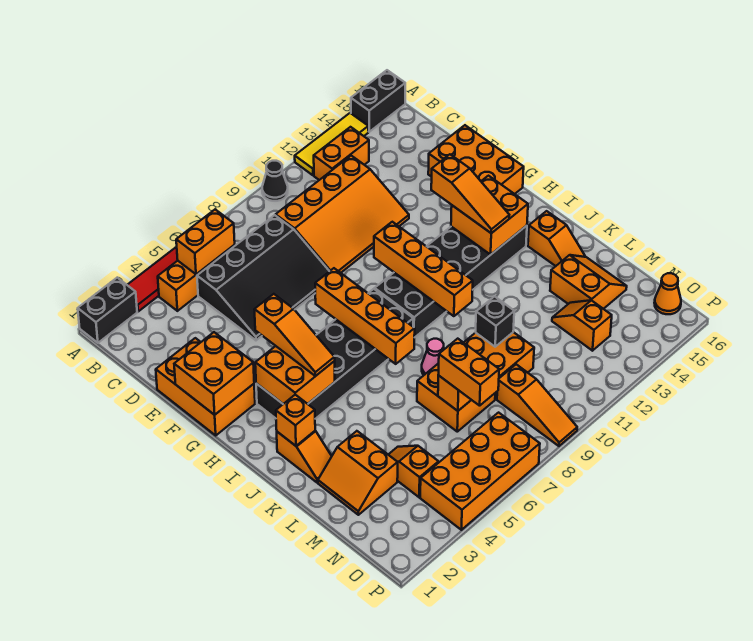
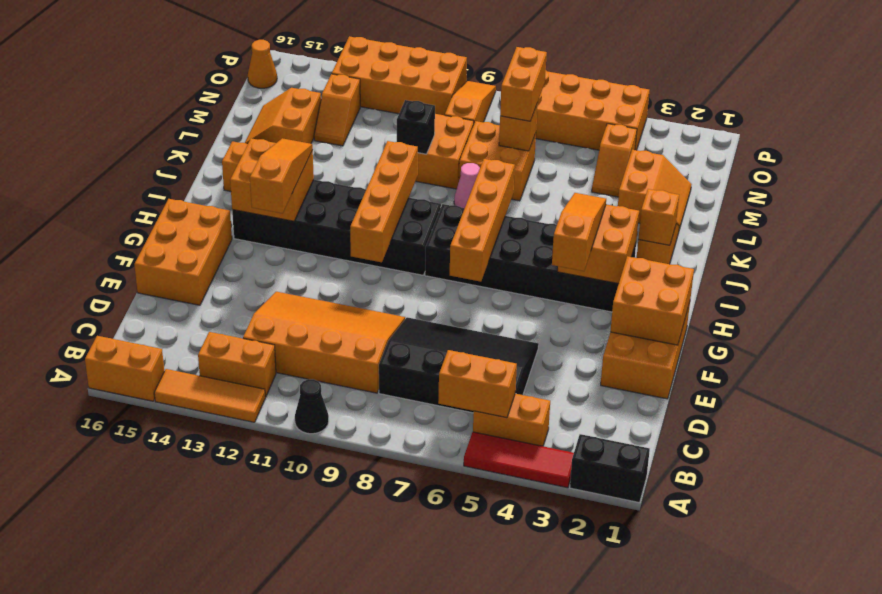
yellow 1x3 tile [295,113,368,175] -> orange 1x3 tile [154,369,265,422]
black 1x2 brick [351,70,405,132] -> orange 1x2 brick [85,336,164,401]
none -> orange 2x4 brick [332,36,467,115]

